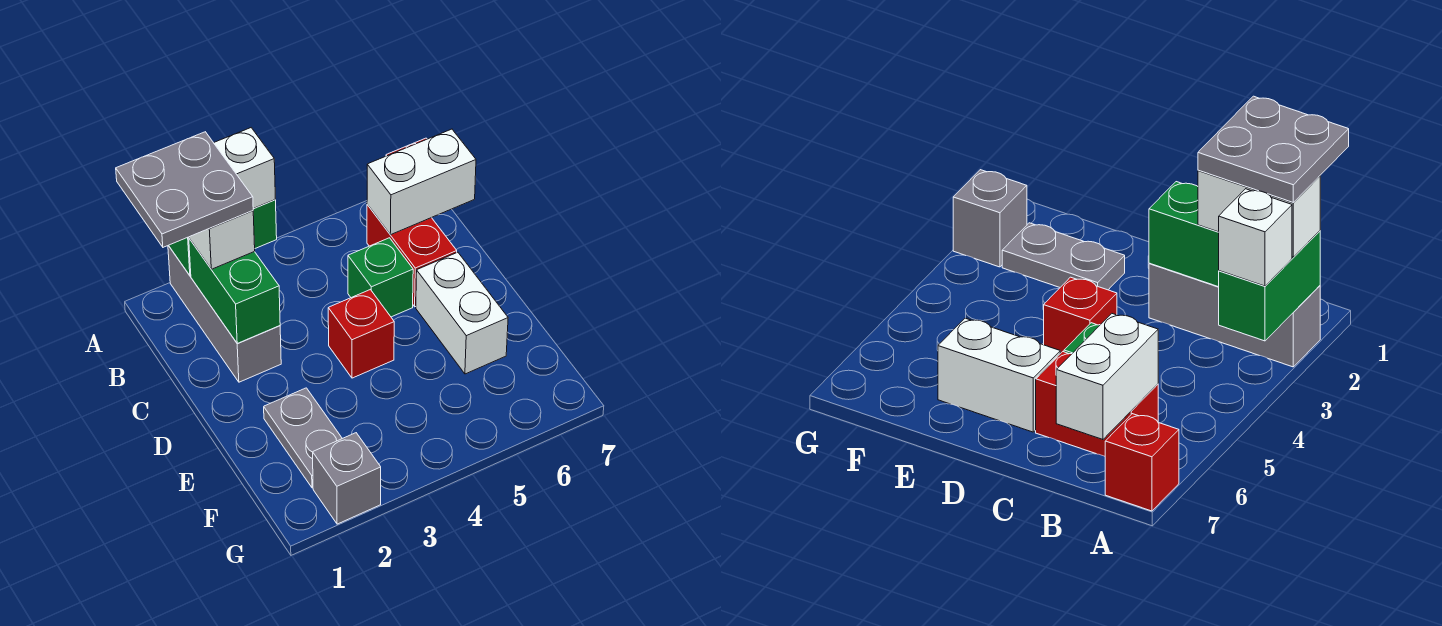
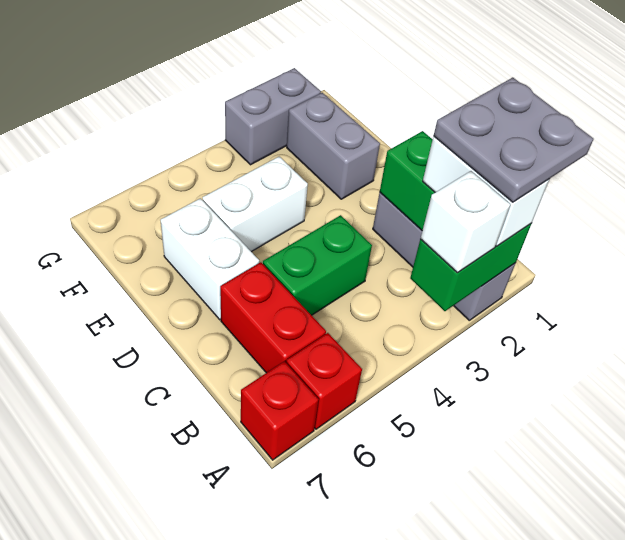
white 1x2 brick [367,129,476,235] -> white 1x2 brick moved to [203,157,308,252]
green 1x1 brick [348,238,413,317] -> green 1x2 brick [263,215,372,315]
red 1x1 brick [328,290,394,378] -> red 1x1 brick moved to [286,333,362,429]
grey 1x2 plate [264,388,342,488] -> grey 1x2 brick [287,93,380,199]
grey 1x1 brick [313,433,381,524] -> grey 1x2 brick [225,68,321,165]

